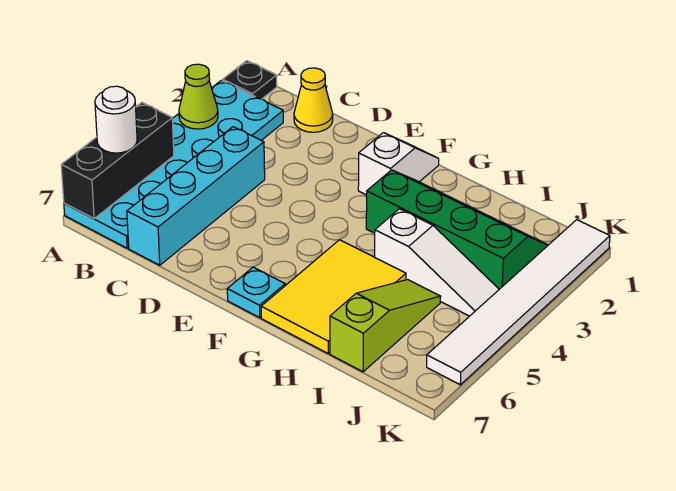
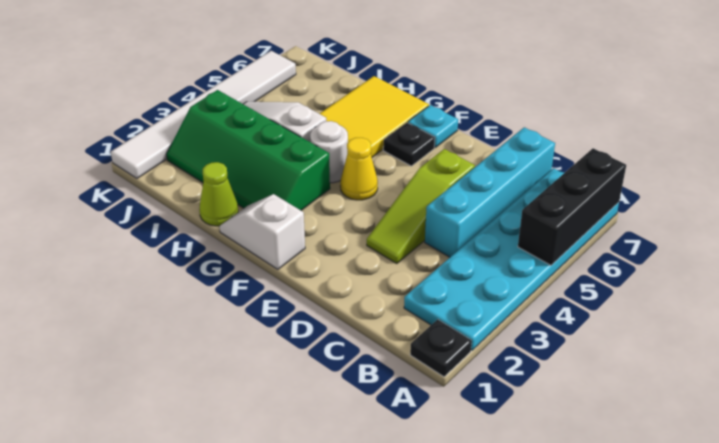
lime 1x1 cone [179,64,218,129] -> lime 1x1 cone moved to [199,162,238,226]
white 1x1 round brick [95,86,137,153] -> white 1x1 round brick moved to [310,121,348,183]
yellow 1x1 cone [294,68,333,132] -> yellow 1x1 cone moved to [340,138,378,200]
white 1x2 slope [358,133,439,195] -> white 1x2 slope turned to [220,194,305,269]
none -> black 1x1 plate [383,122,435,166]
lime 1x3 slope [330,280,441,372] -> lime 1x3 slope moved to [367,149,475,264]

